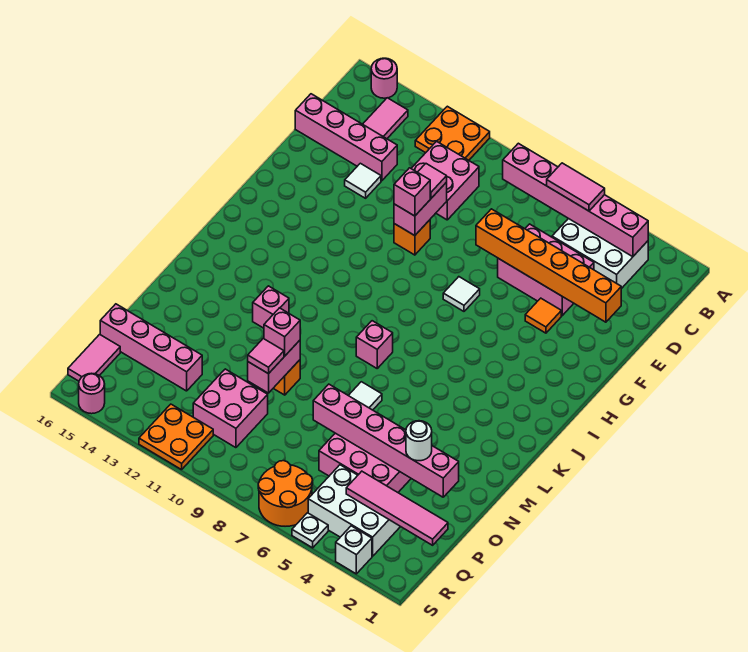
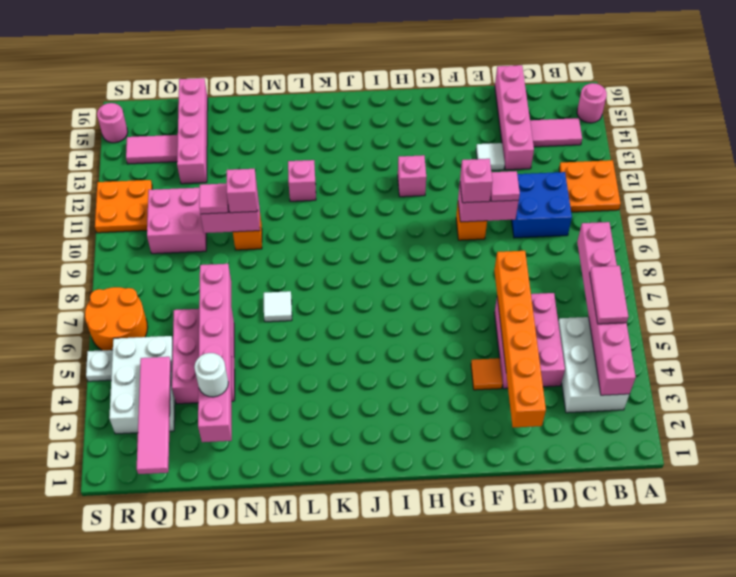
pink 2x2 brick [411,141,479,220] -> blue 2x2 brick [512,172,572,238]
white 1x1 tile [443,277,480,311] -> none
pink 1x1 brick [356,321,393,368] -> pink 1x1 brick moved to [398,155,426,197]
pink 1x2 tile [68,334,120,381] -> pink 1x2 tile moved to [126,135,178,164]
white 1x1 brick [336,526,372,574] -> none

